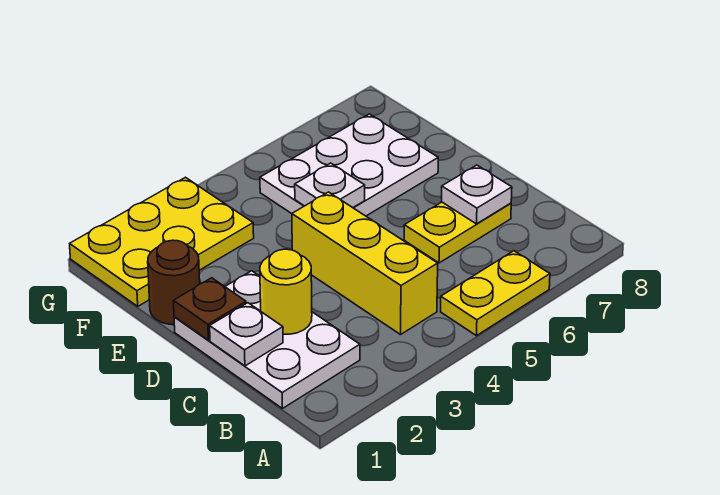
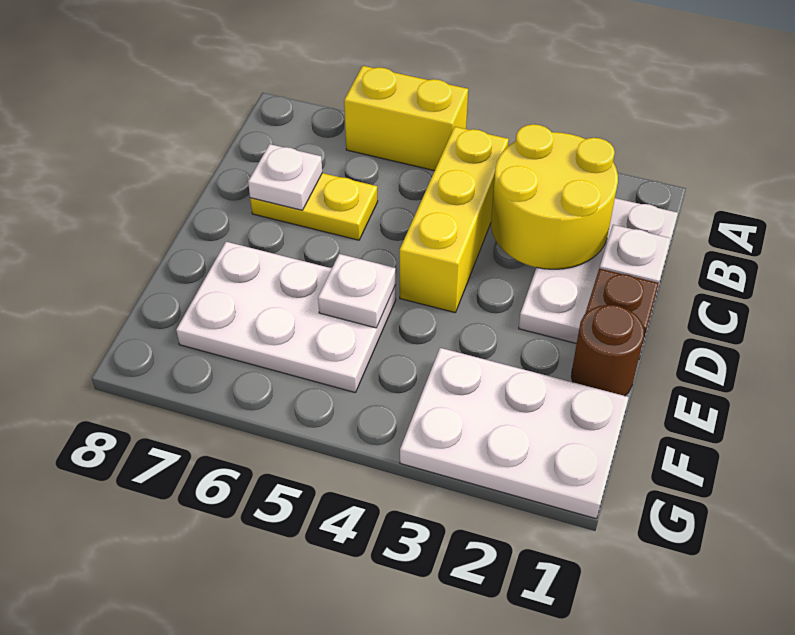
yellow 1x2 plate [441,251,550,336] -> yellow 1x2 brick [344,66,468,171]
yellow 1x1 round brick [260,249,312,334] -> yellow 2x2 round brick [491,124,618,269]
yellow 2x3 plate [70,177,254,306] -> white 2x3 plate [400,348,629,519]

